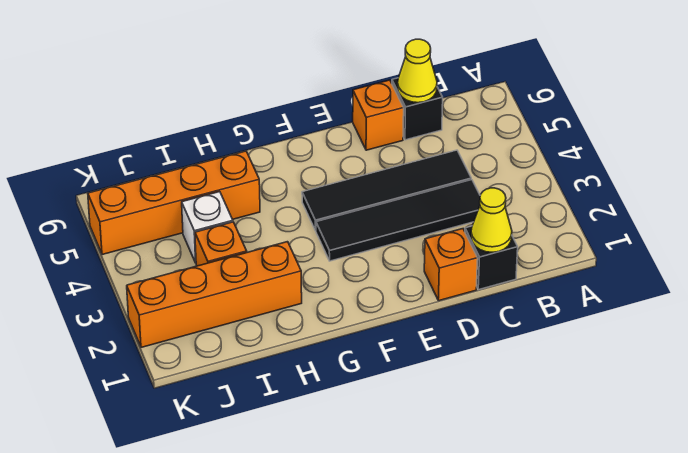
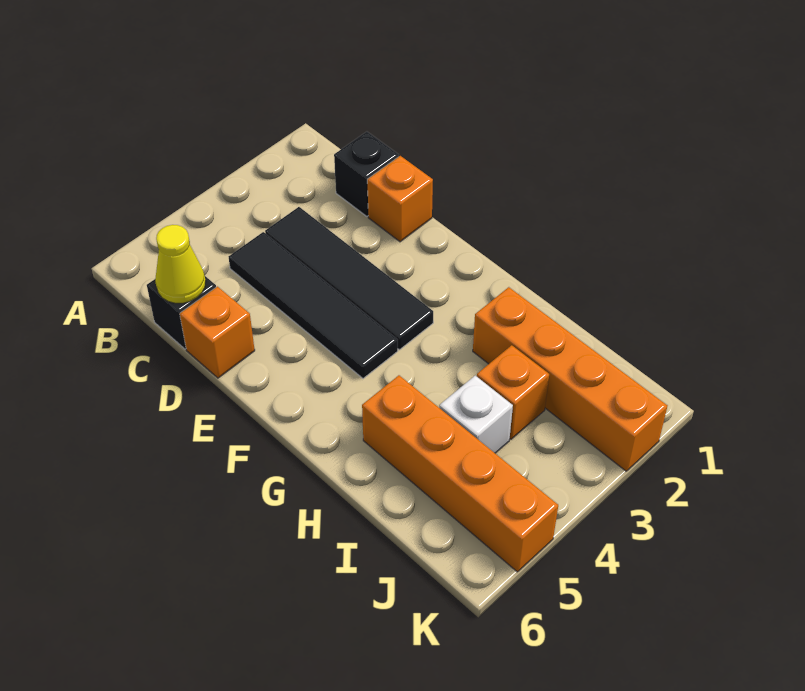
yellow 1x1 cone [471,188,512,252] -> none

